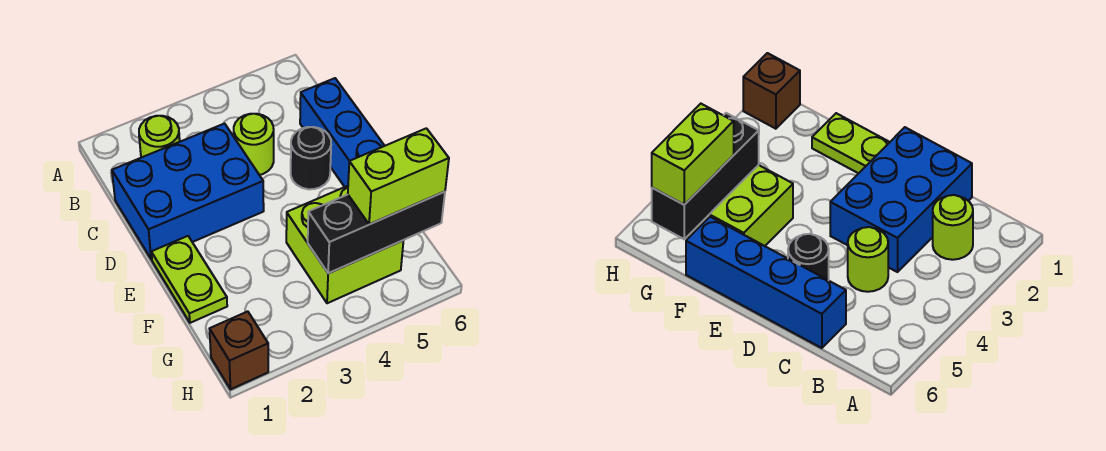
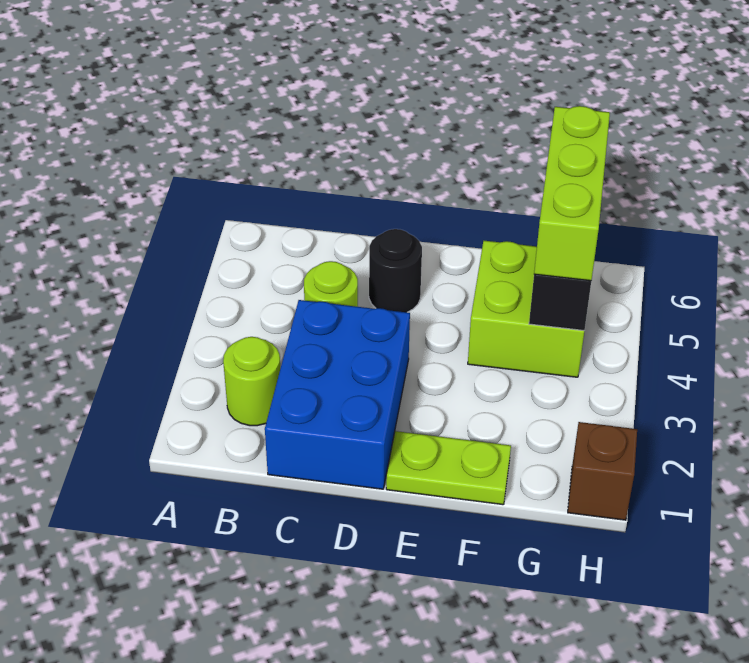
blue 1x4 brick [300,78,384,187] -> none
lime 1x2 brick [348,128,449,224] -> lime 1x3 brick [534,106,610,281]

